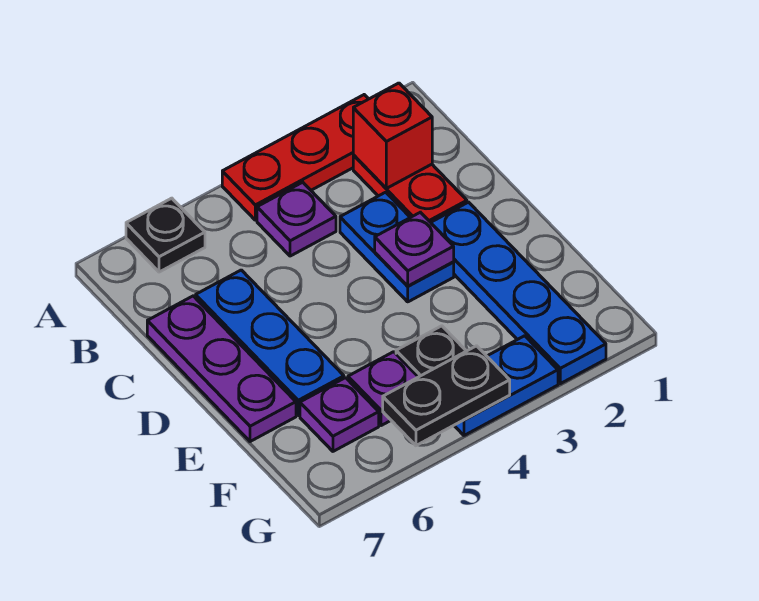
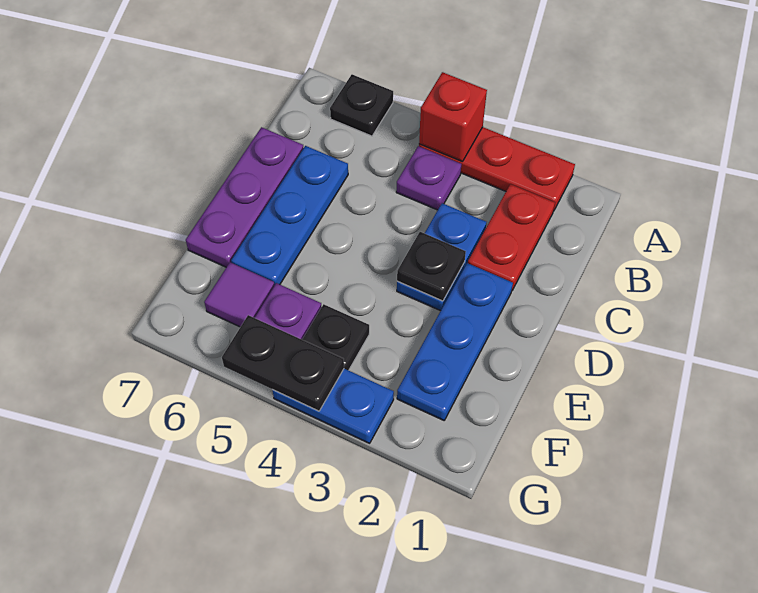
red 1x1 brick [353,83,432,188] -> red 1x1 brick moved to [419,72,487,162]
blue 1x4 plate [431,202,606,384] -> blue 1x3 plate [397,263,513,420]
purple 1x1 plate [375,212,454,286] -> black 1x1 plate [397,232,466,301]
purple 1x1 plate [300,378,379,451] -> purple 1x1 tile [204,262,275,327]

